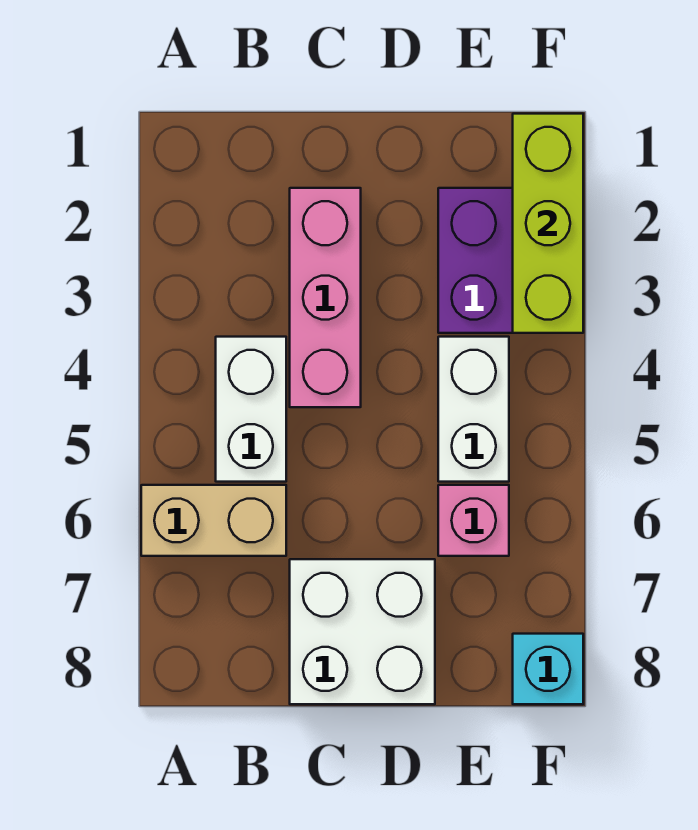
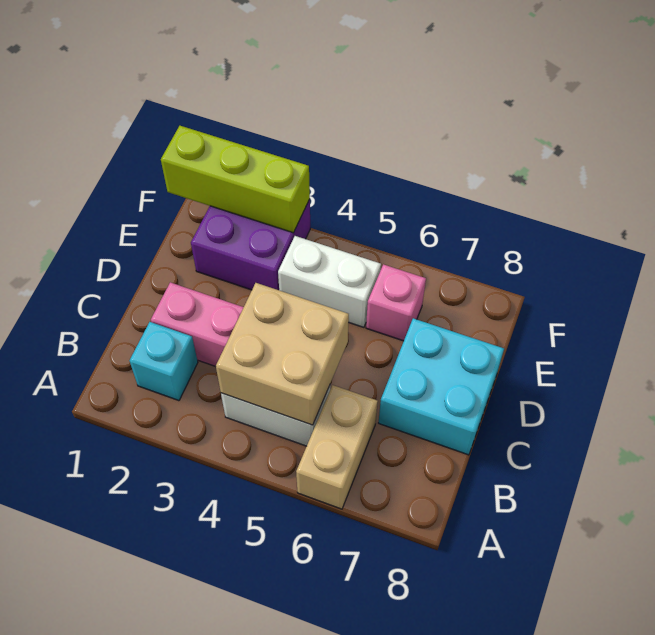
none -> tan 2x2 brick [216,283,349,425]
white 2x2 brick [290,559,435,704] -> cyan 2x2 brick [379,318,504,455]
cyan 1x1 brick [513,634,583,704] -> cyan 1x1 brick moved to [130,322,198,401]

